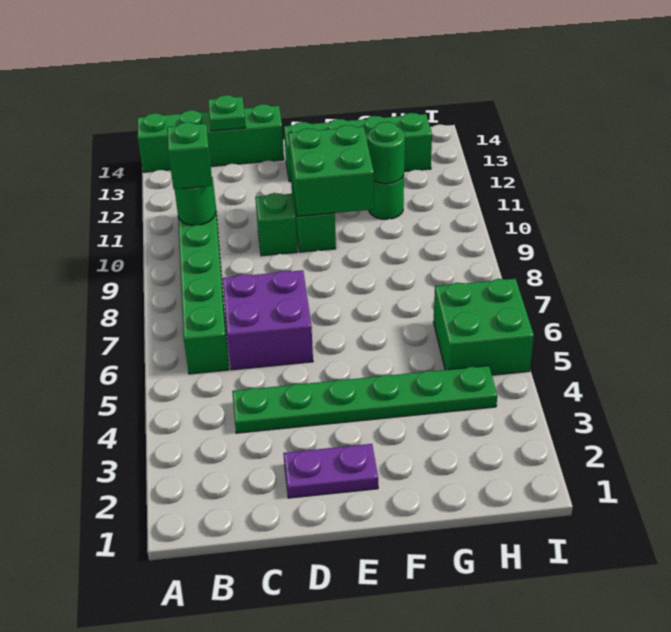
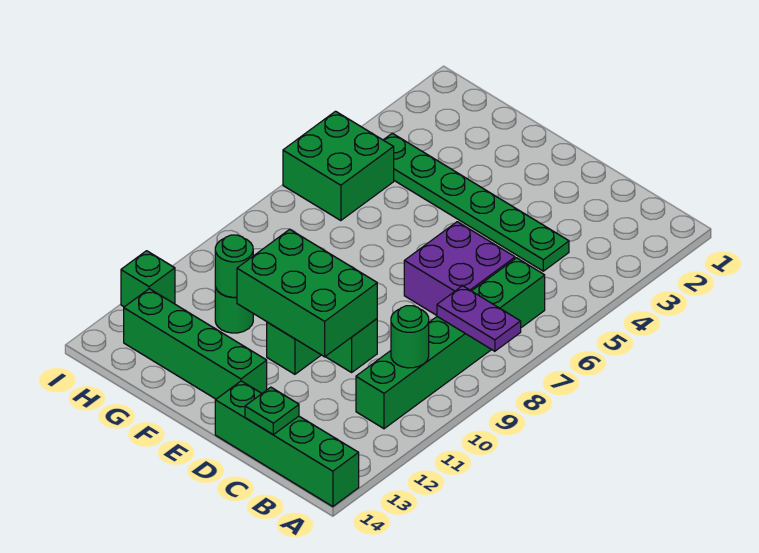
green 1x1 brick [167,122,212,189] -> green 1x1 brick moved to [121,251,175,307]
purple 1x2 plate [283,444,378,498] -> purple 1x2 plate moved to [437,286,521,351]
green 2x2 brick [288,125,374,216] -> green 2x3 brick [237,229,377,357]

